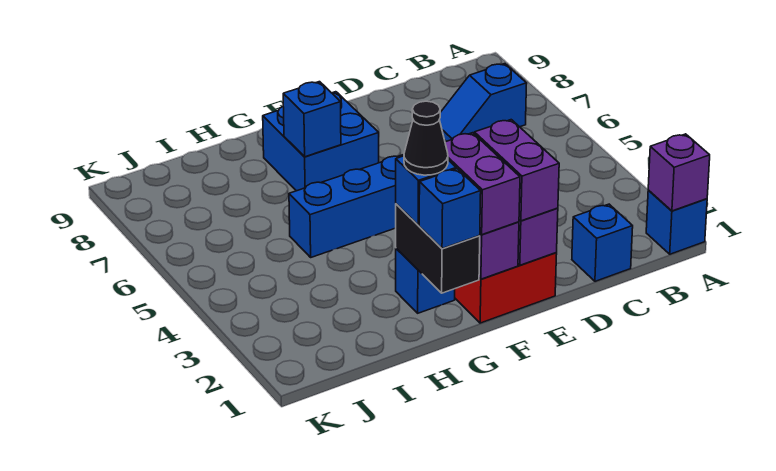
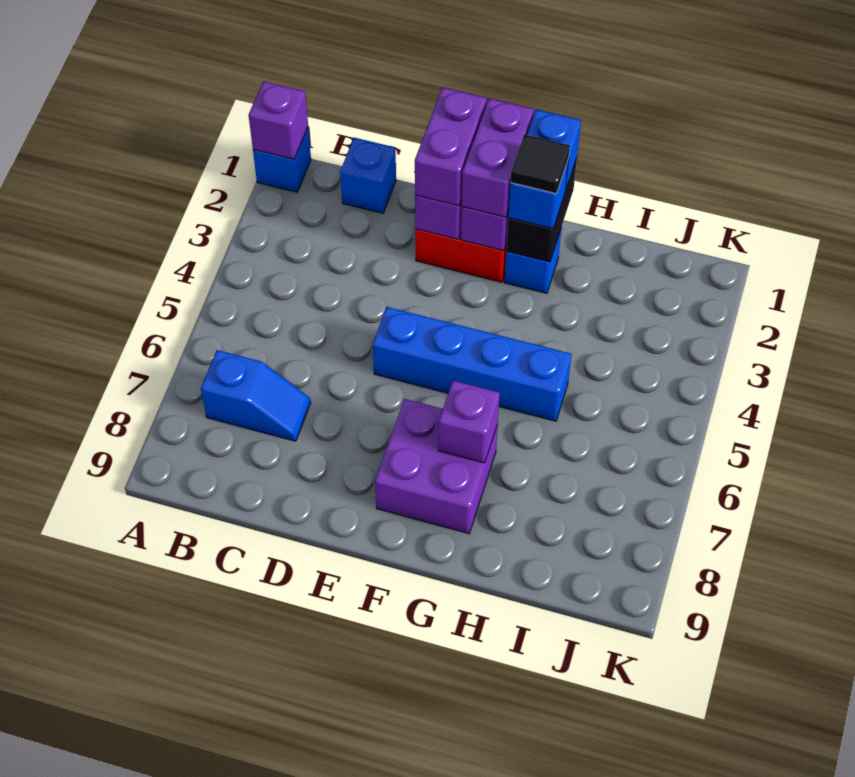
blue 2x2 brick [263,92,379,191] -> purple 2x2 brick [375,399,498,534]
black 1x1 cone [404,101,448,175] -> black 1x1 tile [511,134,570,194]
blue 1x1 brick [283,82,341,157] -> purple 1x1 brick [438,381,500,463]

